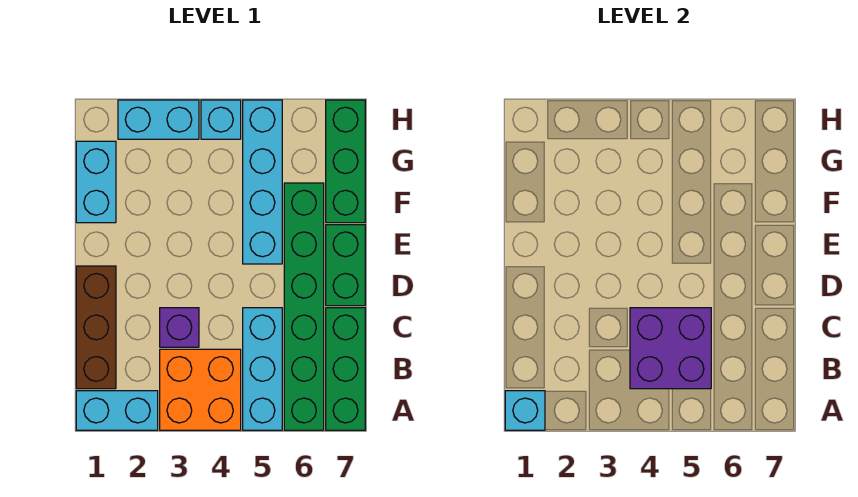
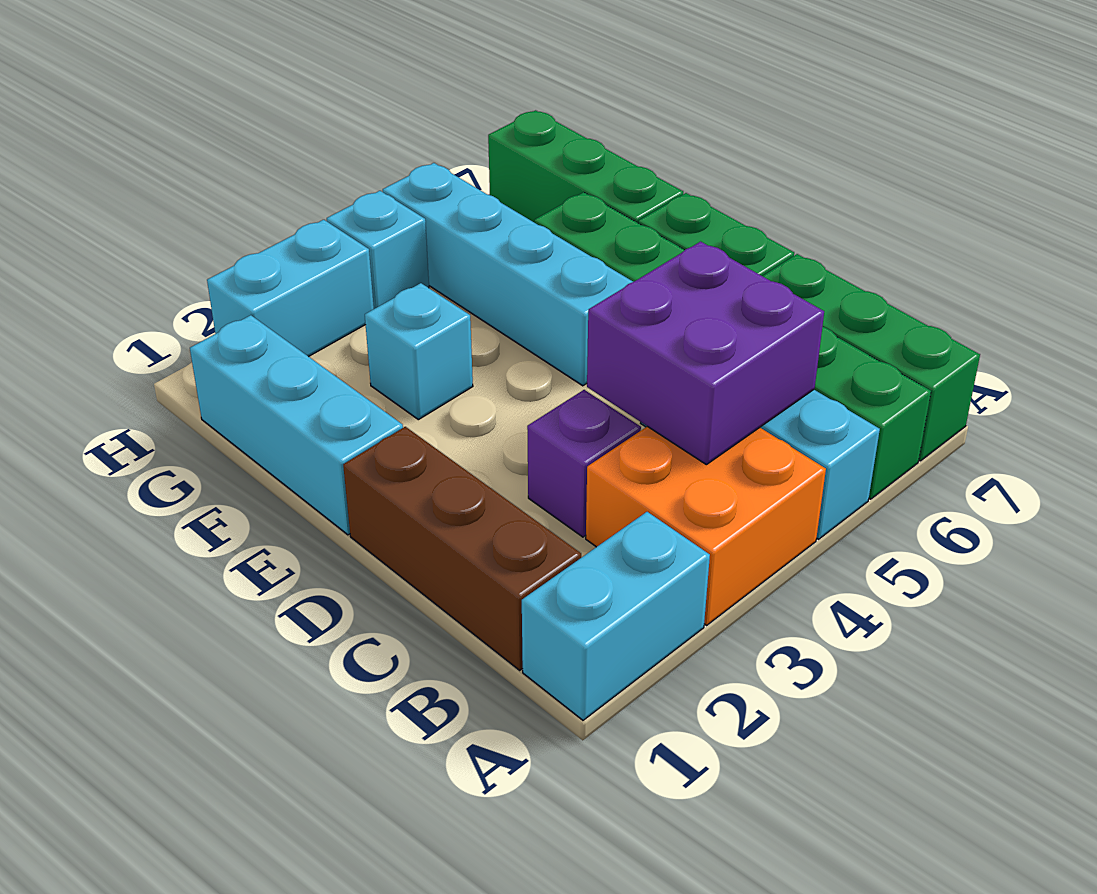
cyan 1x1 brick [505,391,545,430] -> cyan 1x1 brick moved to [365,283,473,420]
cyan 1x2 brick [76,141,116,223] -> cyan 1x3 brick [190,315,403,535]

